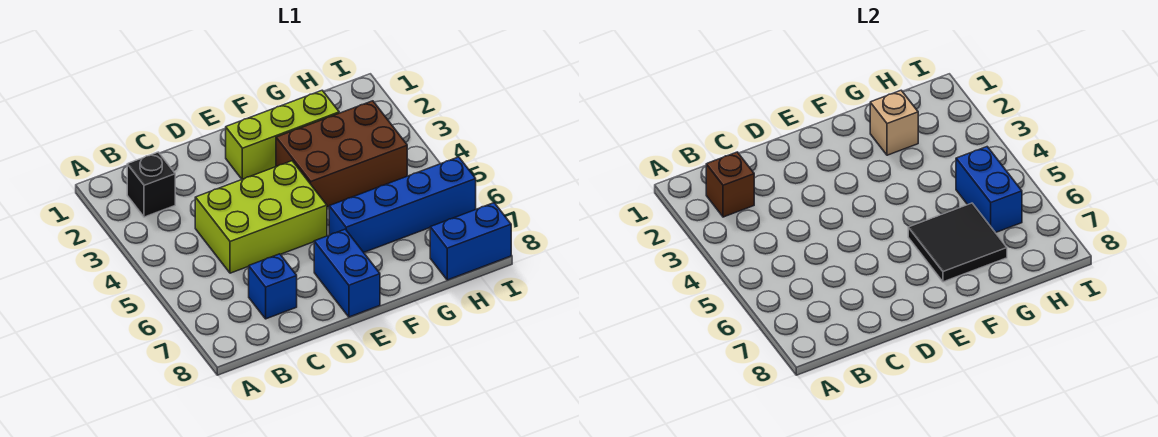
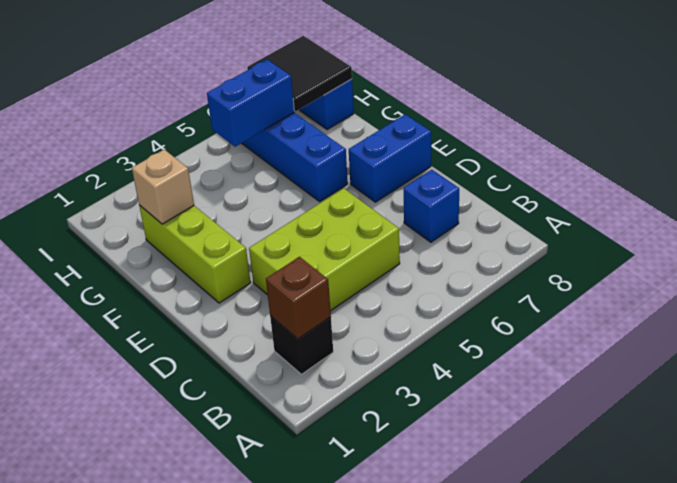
lime 2x3 brick [195,161,327,273] -> lime 2x3 brick turned to [249,188,400,311]
brown 2x3 brick [276,101,407,207] -> none
black 2x2 tile [908,203,1007,282] -> black 2x2 tile moved to [247,36,352,111]

